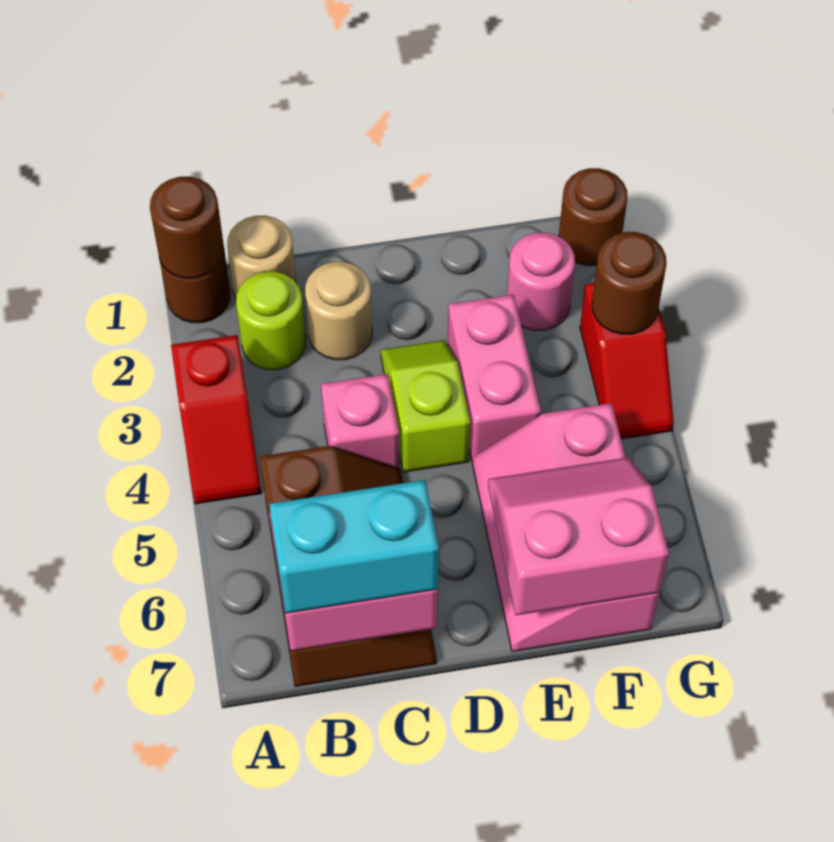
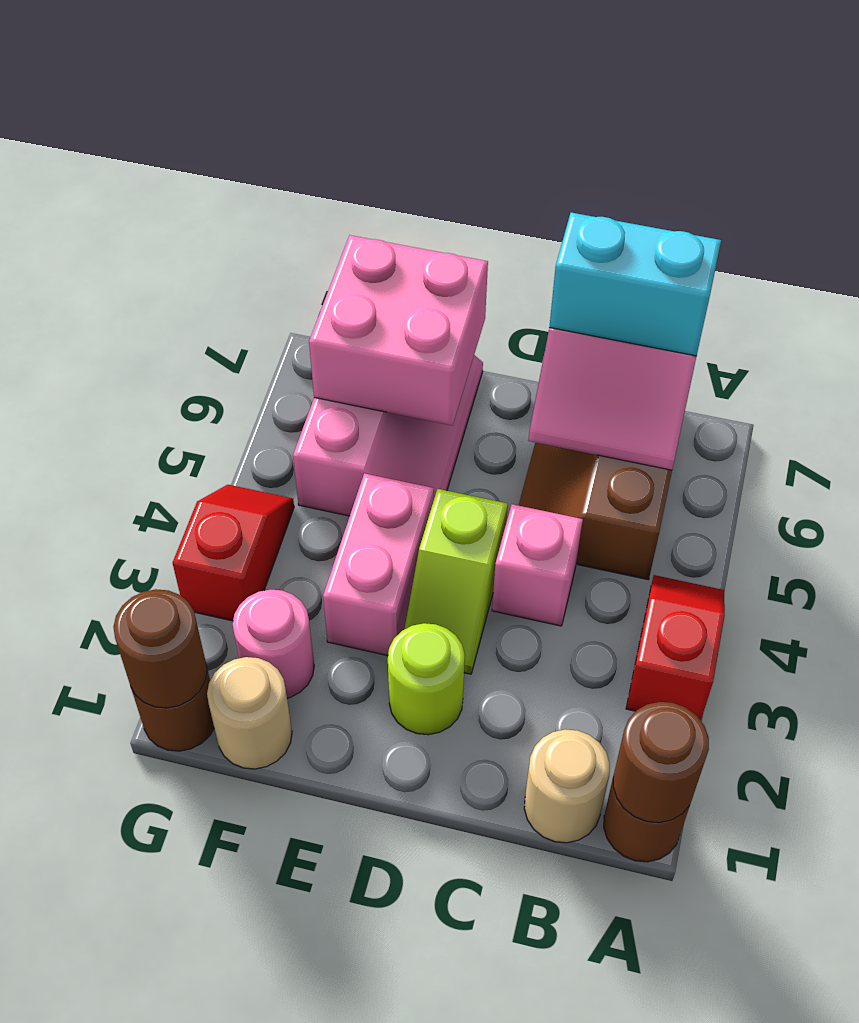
lime 1x1 round brick [236,272,306,370] -> lime 1x1 round brick moved to [388,623,465,735]
tan 1x1 round brick [305,262,372,360] -> tan 1x1 round brick moved to [207,657,292,769]
pink 2x2 slope [488,457,669,615] -> pink 2x2 brick [309,235,488,425]
brown 1x1 round brick [592,232,667,334] -> brown 1x1 round brick moved to [114,589,207,708]

